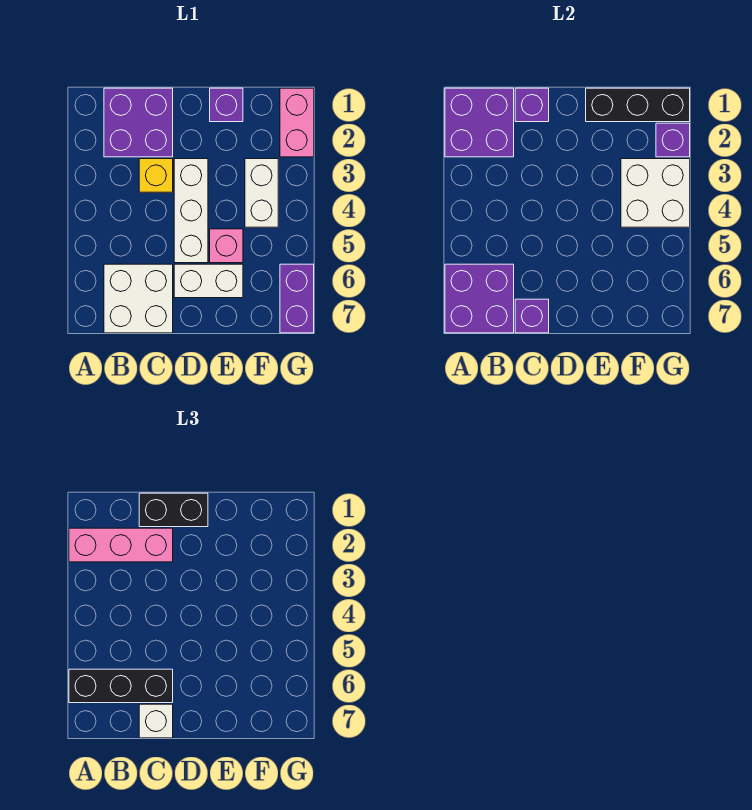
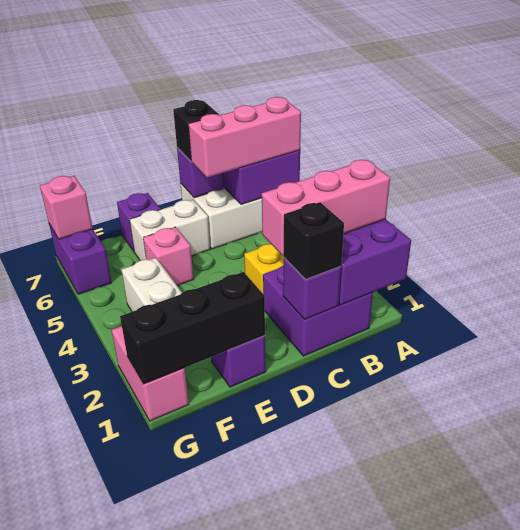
black 1x3 brick [69,669,173,703] -> pink 1x3 brick [189,97,301,177]
black 1x2 brick [139,493,208,527] -> black 1x1 brick [284,202,344,279]
white 1x1 brick [139,704,173,738] -> black 1x1 brick [173,100,219,161]
white 1x3 brick [174,159,208,263] -> none
white 2x2 brick [621,159,690,227] -> none
purple 1x1 brick [656,123,690,157] -> purple 1x1 brick moved to [117,193,161,252]
none -> pink 1x1 brick [40,176,93,239]

